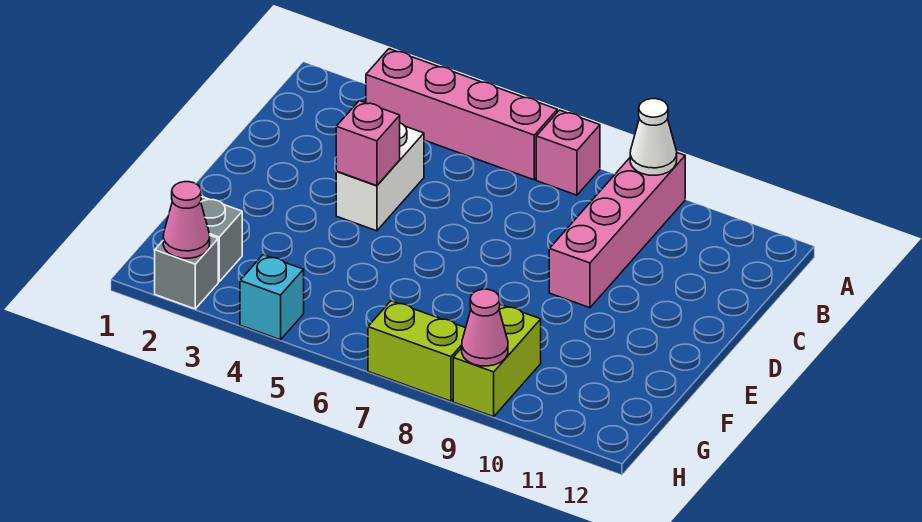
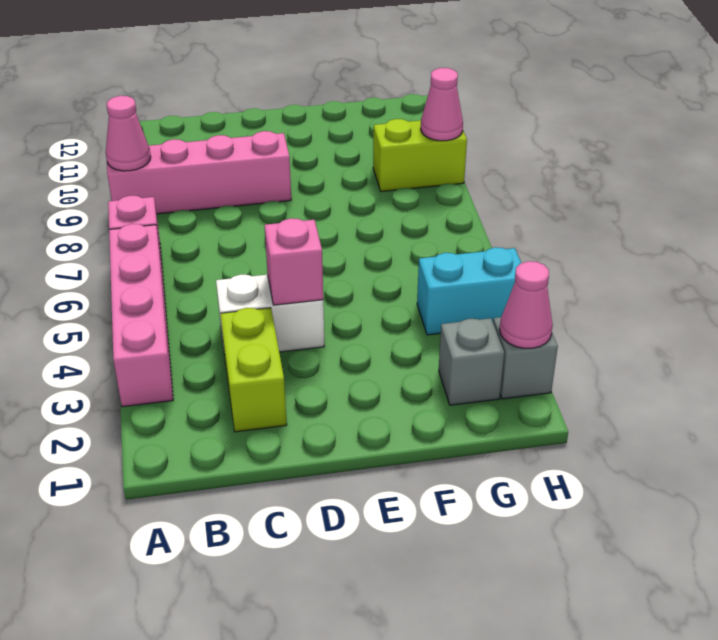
white 1x1 cone [630,99,677,175] -> pink 1x1 cone [106,96,151,171]
cyan 1x1 brick [240,255,304,340] -> cyan 1x2 brick [417,247,521,335]
lime 1x2 brick [368,301,466,401] -> lime 1x2 brick moved to [220,308,287,432]

